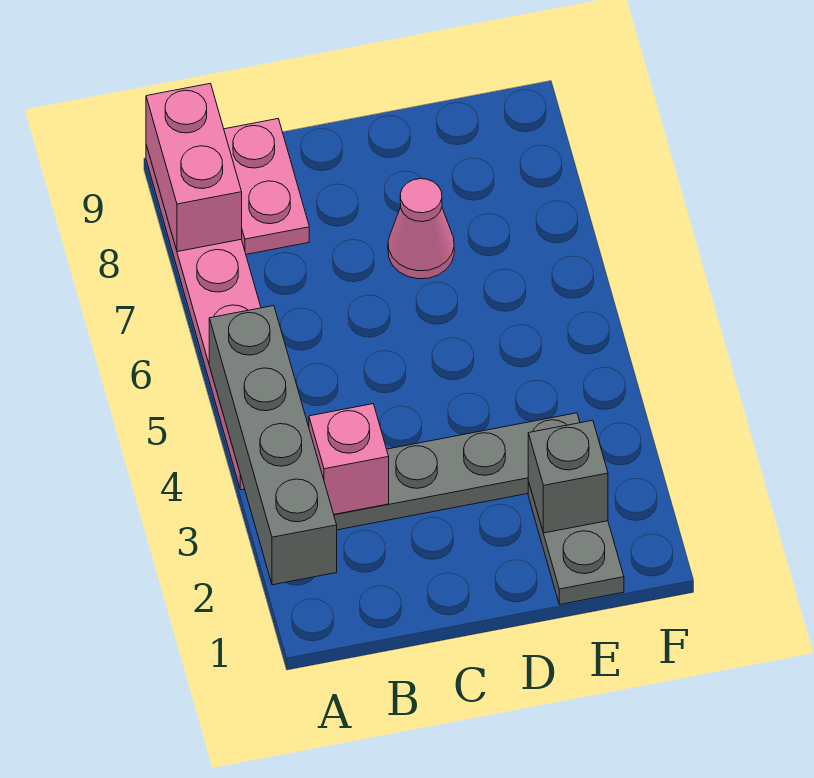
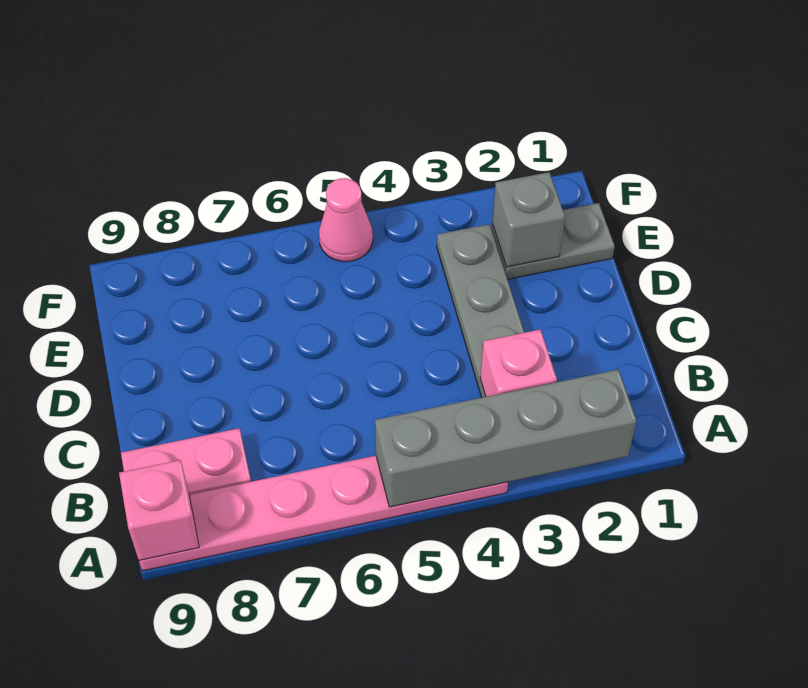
pink 1x2 brick [146,83,242,252] -> pink 1x1 brick [119,460,199,560]
pink 1x1 cone [388,179,454,279] -> pink 1x1 cone moved to [319,178,373,262]

